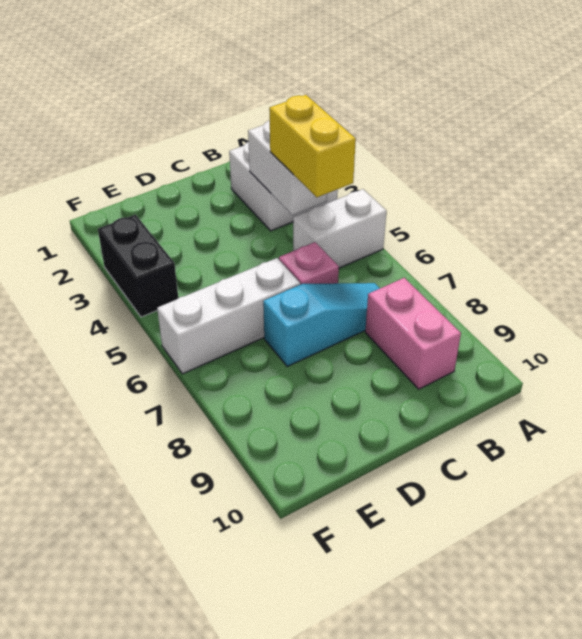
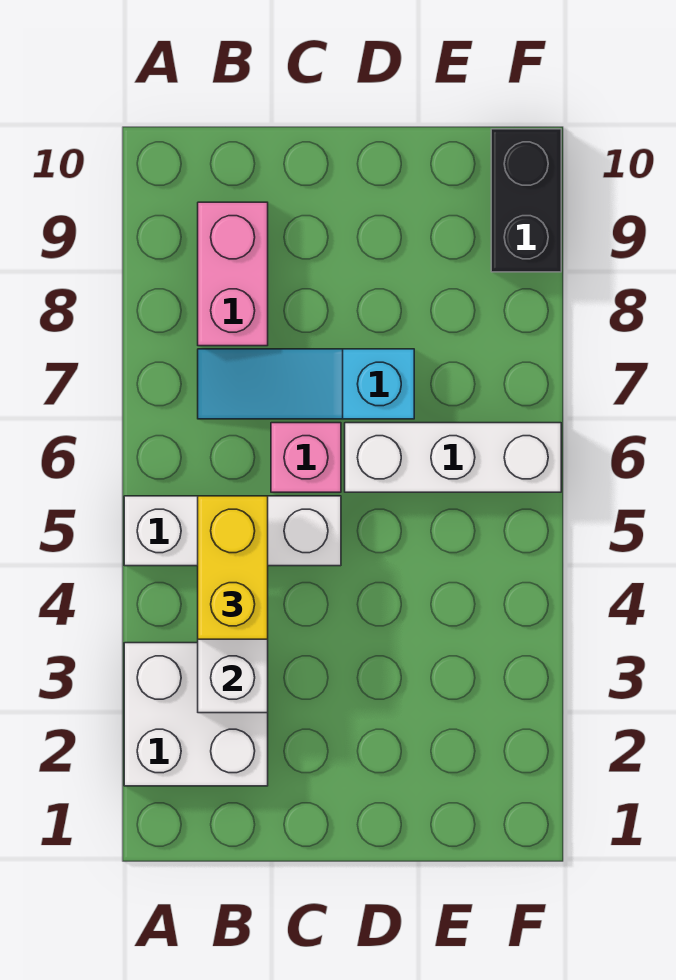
white 1x2 brick [293,189,387,268] -> white 1x3 brick [124,496,341,566]
black 1x2 brick [98,215,178,317] -> black 1x2 brick moved to [491,129,561,272]

